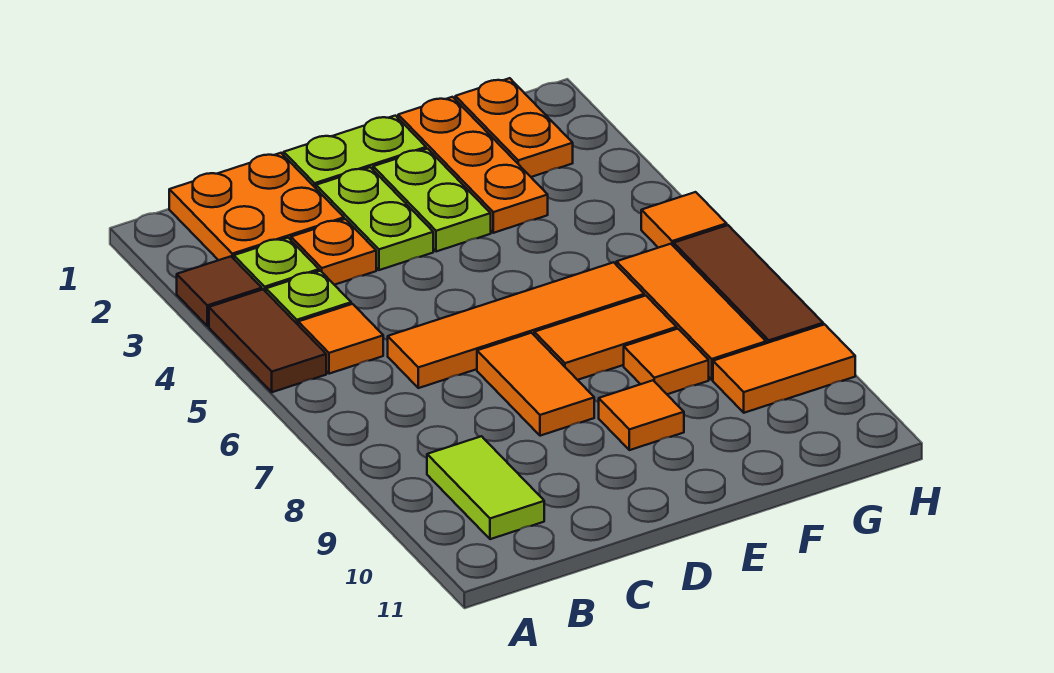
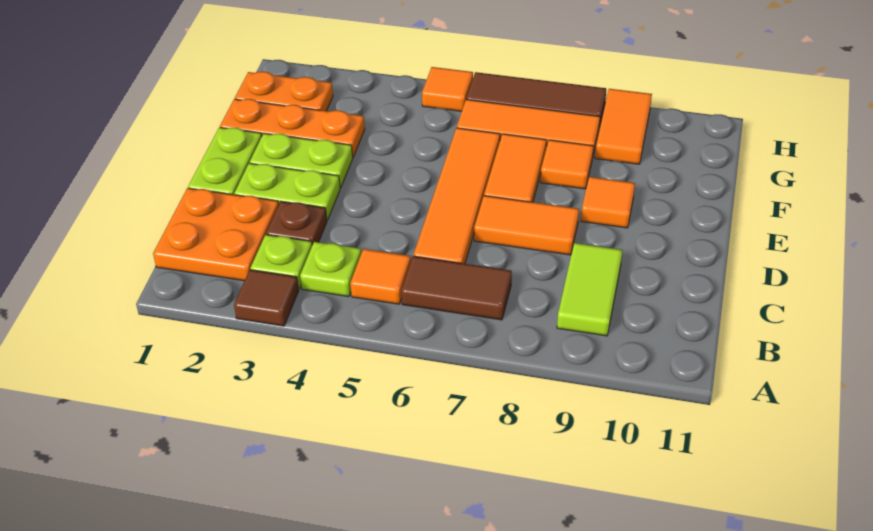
brown 1x2 tile [209,290,326,392] -> brown 1x2 tile moved to [401,256,512,320]
lime 1x2 tile [427,436,544,539] -> lime 1x2 tile turned to [557,243,622,336]
orange 1x1 plate [291,219,376,285] -> brown 1x1 plate [266,201,327,245]

